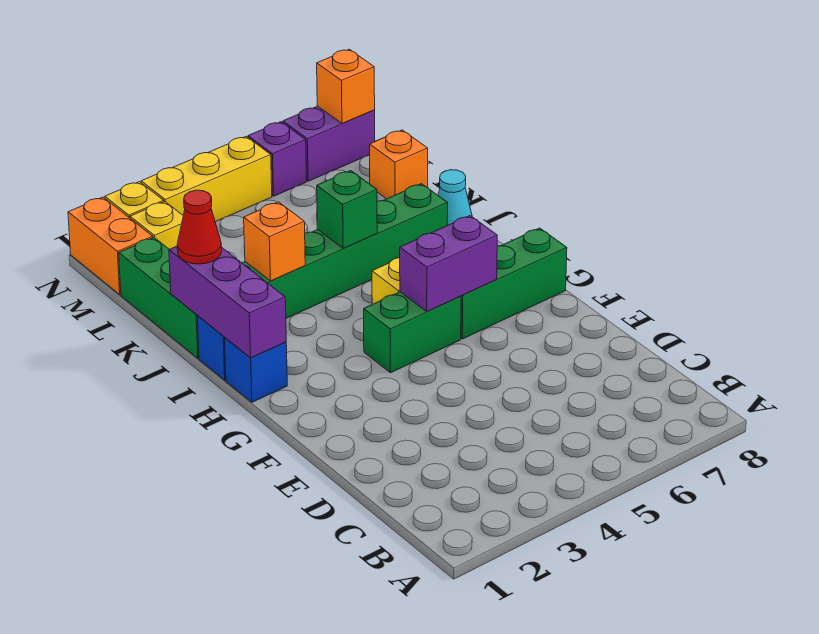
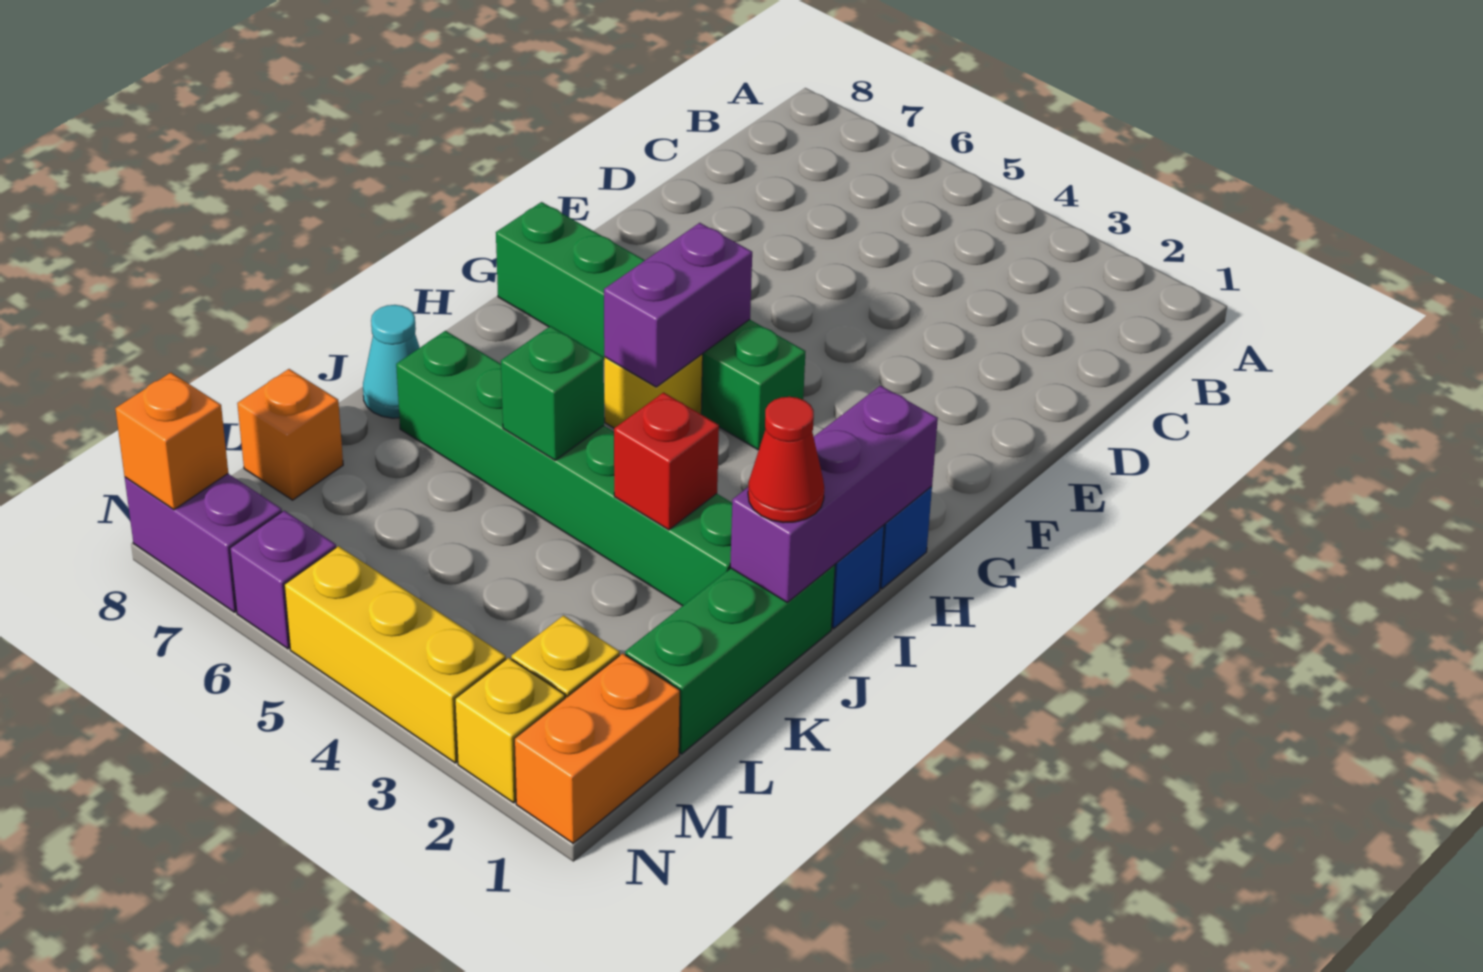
purple 1x2 brick [400,216,497,311] -> purple 1x2 brick turned to [604,223,752,387]
orange 1x1 brick [244,202,305,281] -> red 1x1 brick [614,393,719,530]

